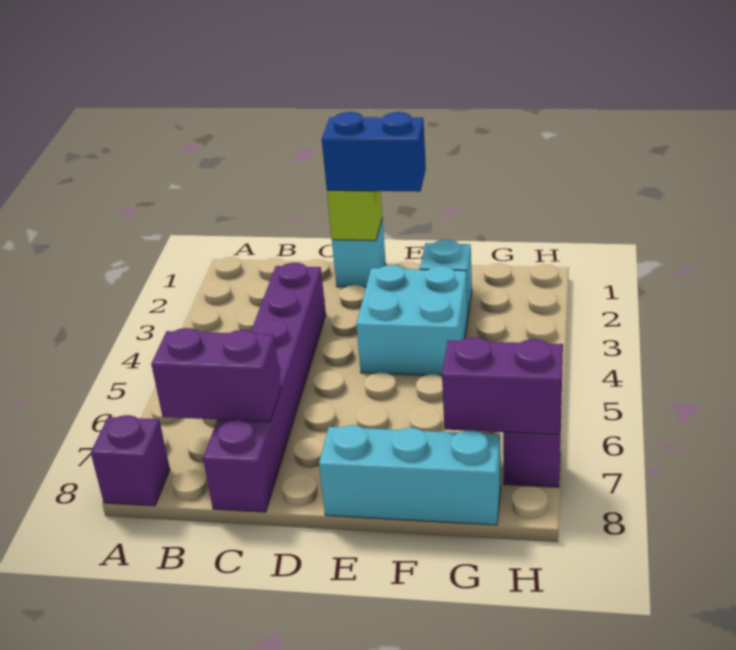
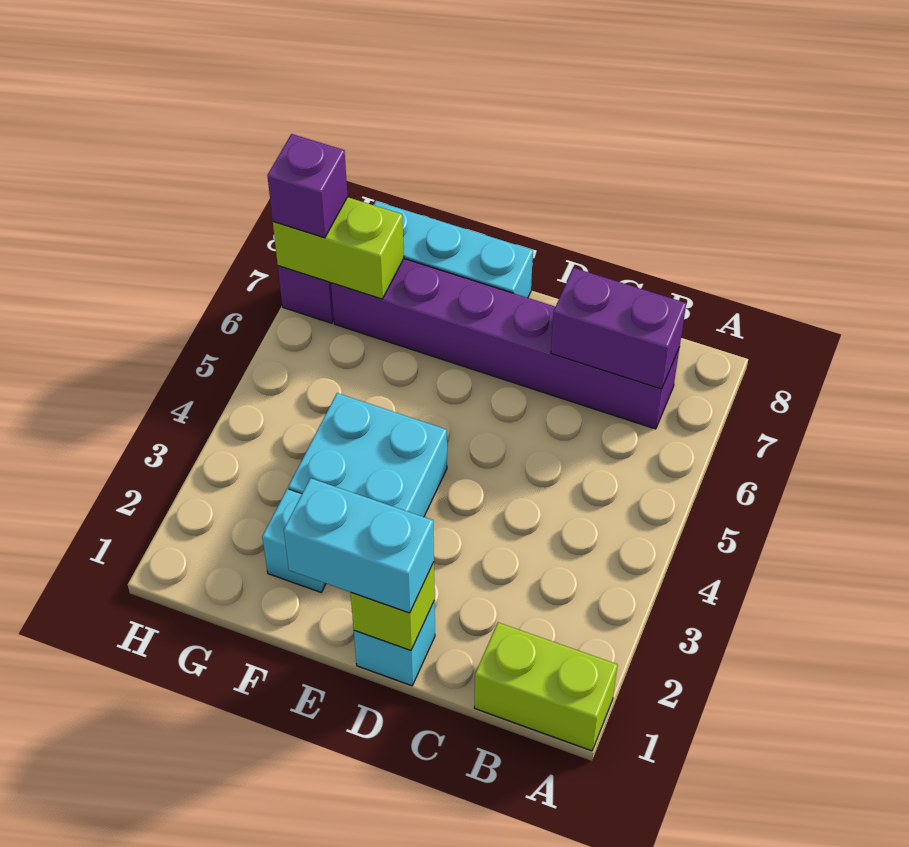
none -> lime 1x2 brick [474,622,618,751]
purple 1x1 brick [91,415,170,506] -> purple 1x1 brick moved to [267,134,348,238]
purple 1x6 brick [203,263,326,512] -> purple 1x6 brick turned to [331,259,680,429]
blue 1x2 brick [322,112,426,192] -> cyan 1x2 brick [284,478,434,613]
purple 1x2 brick [442,337,563,435] -> lime 1x2 brick [273,197,404,299]

